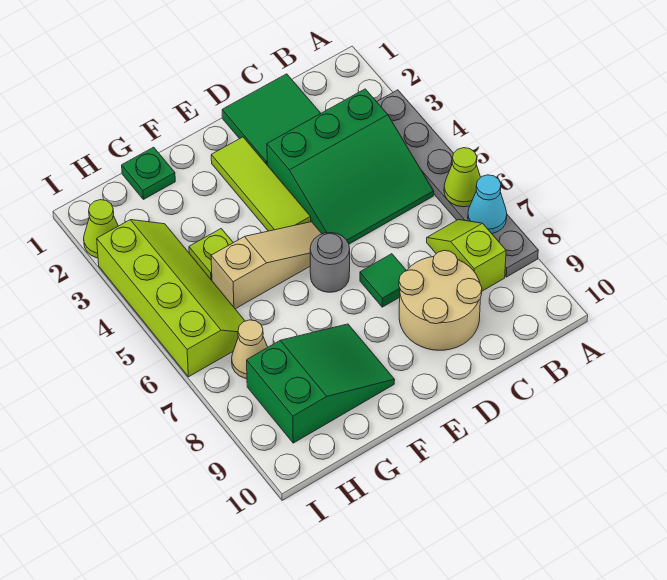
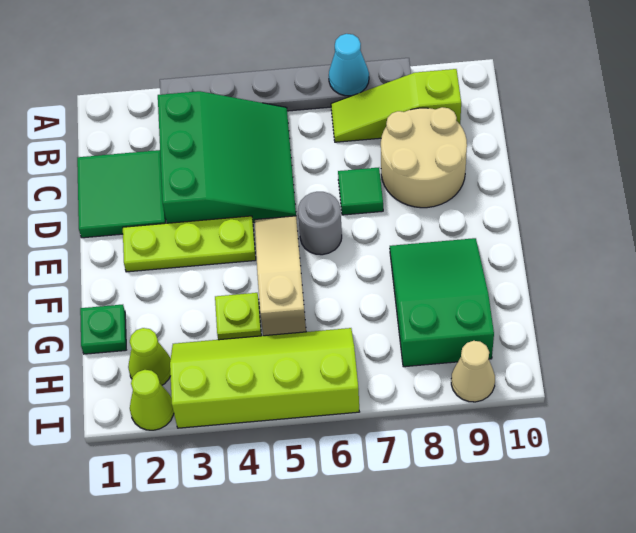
lime 1x1 cone [444,148,481,207] -> lime 1x1 cone moved to [128,328,171,385]
lime 1x2 slope [427,220,506,291] -> lime 1x3 slope [331,69,461,142]
lime 1x3 tile [211,137,311,231] -> lime 1x3 plate [123,216,256,272]
tan 1x1 cone [232,320,268,379] -> tan 1x1 cone moved to [451,341,495,402]

